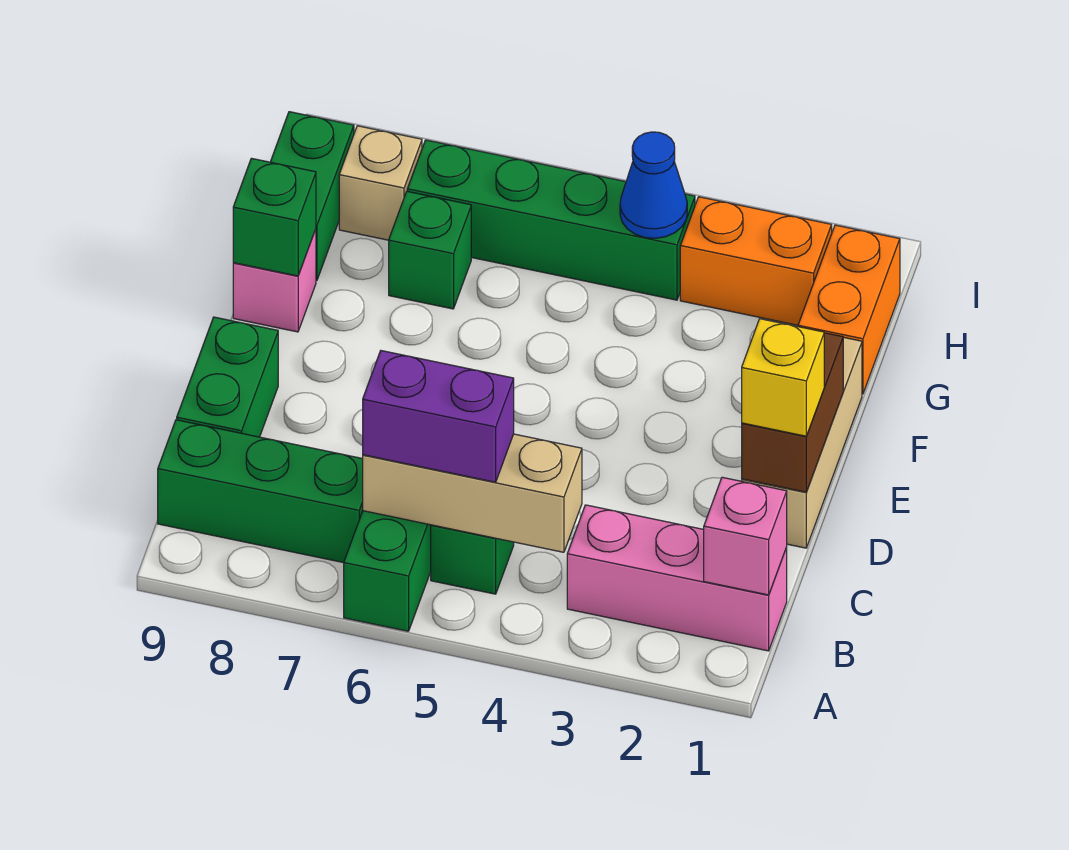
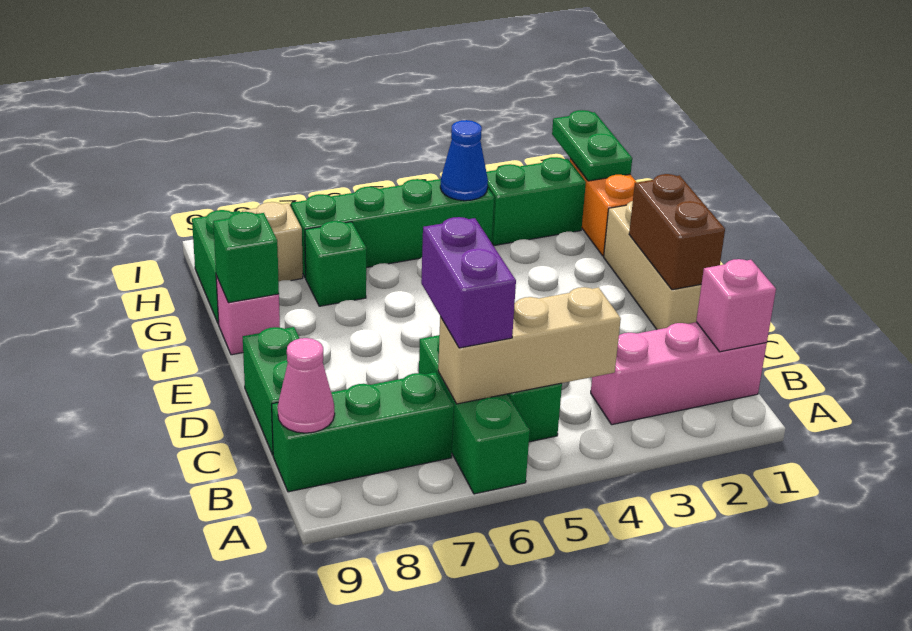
purple 1x2 brick [363,351,514,482] -> purple 1x2 brick turned to [421,217,516,348]
none -> pink 1x1 cone [278,338,335,433]
yellow 1x1 brick [742,319,824,436] -> none
none -> green 1x2 plate [552,110,632,181]
orange 1x2 brick [680,197,832,325] -> green 1x2 brick [487,157,586,246]

